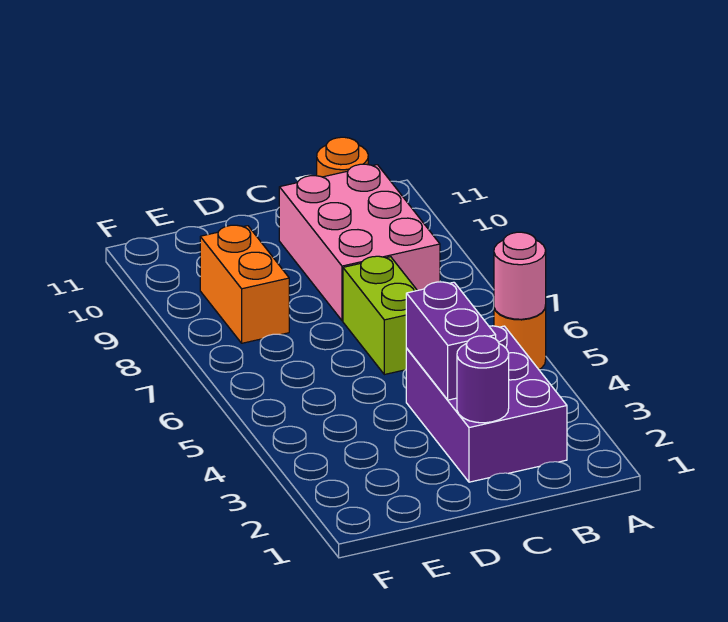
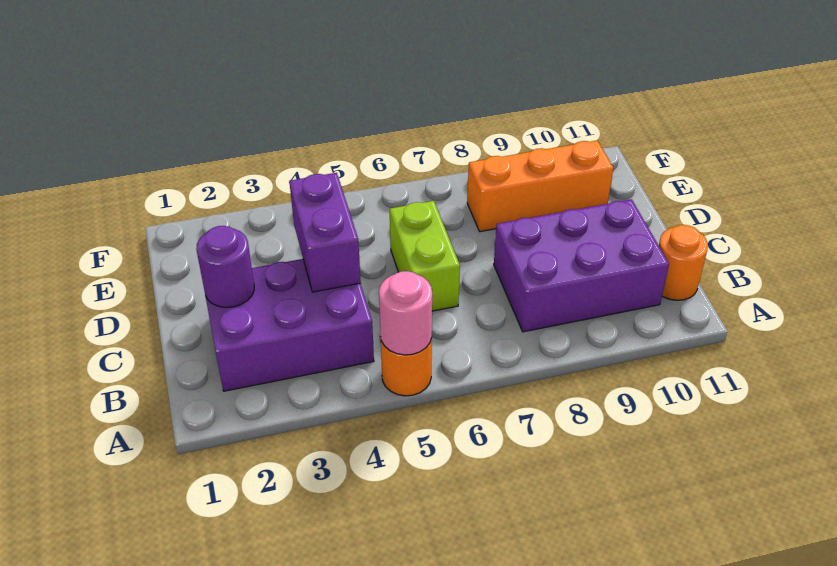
pink 2x3 brick [279,164,440,321] -> purple 2x3 brick [494,199,669,332]
purple 1x2 brick [406,282,496,400] -> purple 1x2 brick turned to [289,173,361,292]
lime 1x2 brick [343,256,417,375] -> lime 1x2 brick turned to [390,201,460,311]
orange 1x2 brick [200,225,289,343] -> orange 1x3 brick [467,140,613,232]

